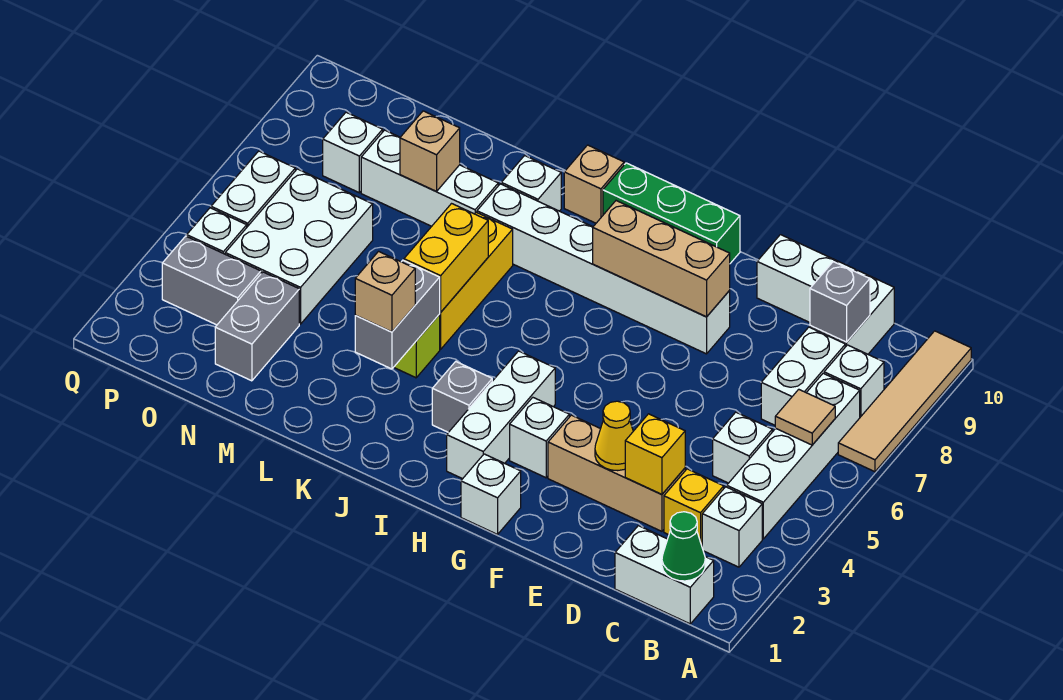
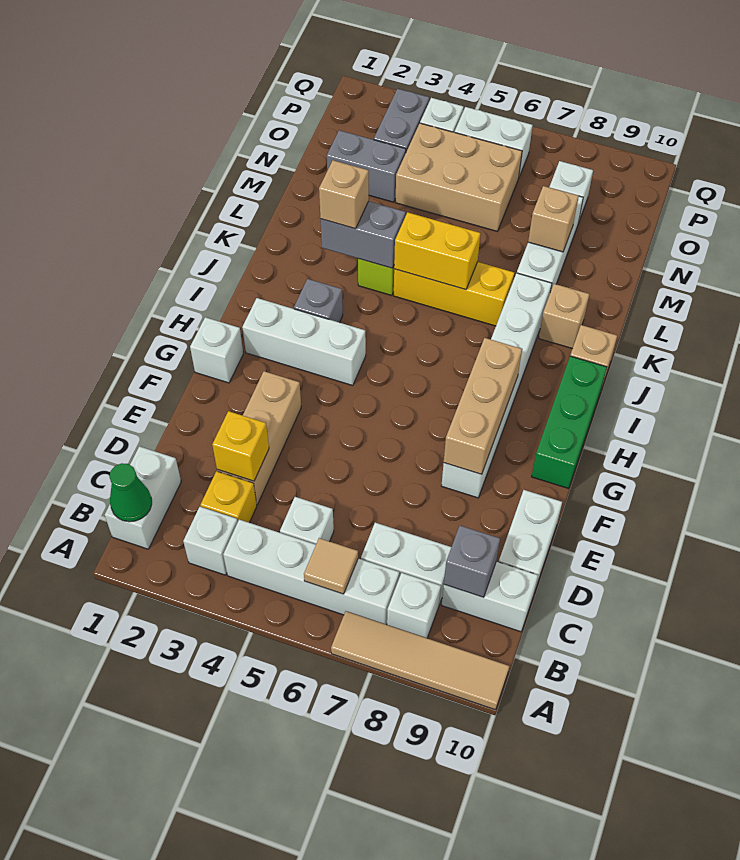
yellow 1x1 cone [595,401,633,471] -> none
white 1x1 brick [510,397,569,478] -> none
white 1x1 brick [501,156,561,211] -> tan 1x1 brick [539,284,589,349]
white 2x3 brick [225,169,373,324] -> tan 2x3 brick [396,123,522,231]

